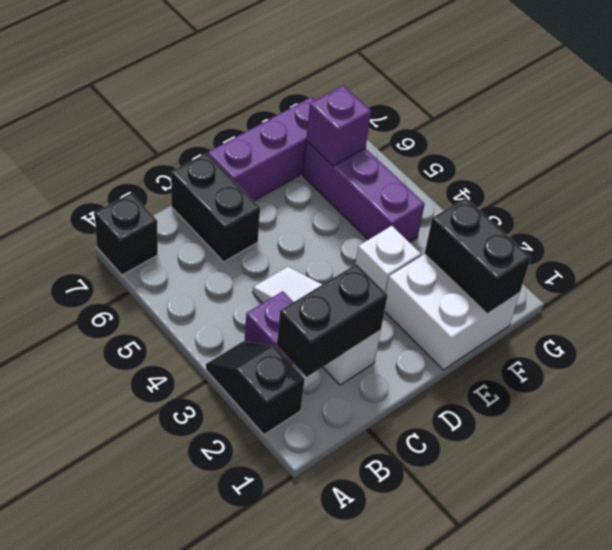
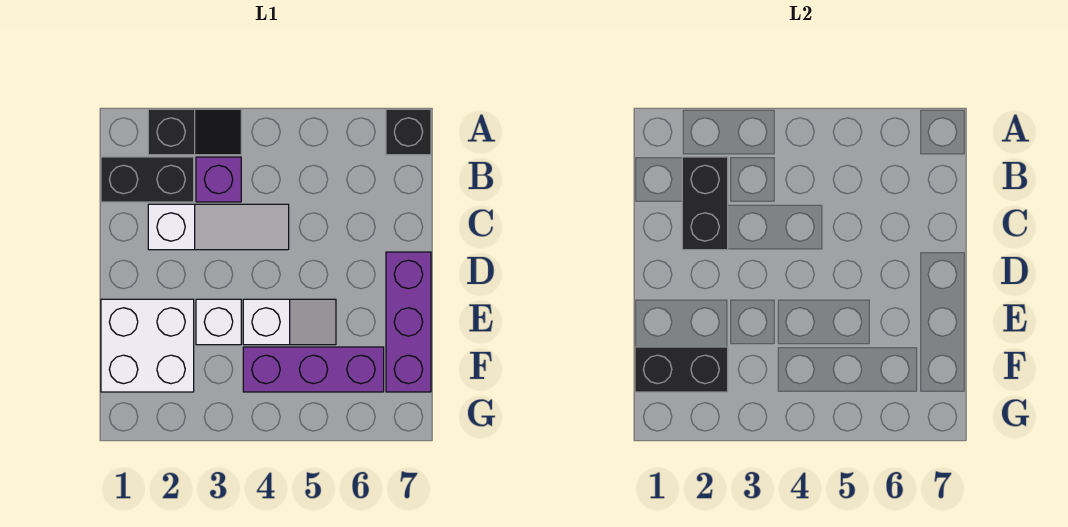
black 1x2 brick [171,153,260,262] -> black 1x2 brick moved to [101,157,194,202]
none -> white 1x2 slope [243,299,336,345]
purple 1x1 brick [306,85,371,166] -> none

